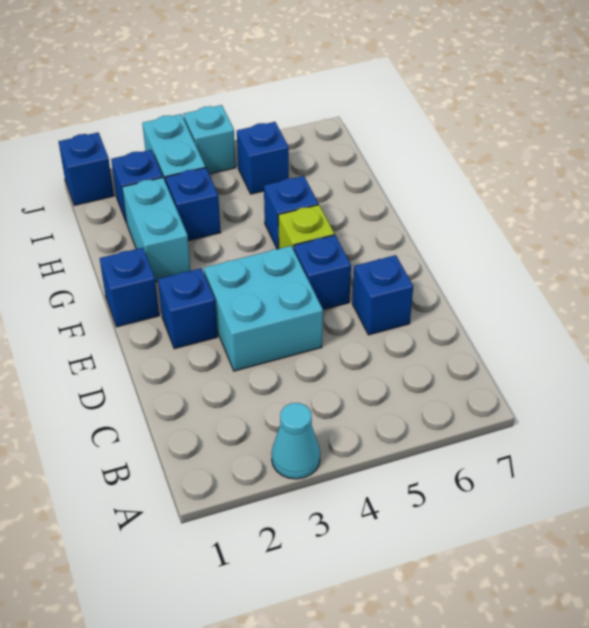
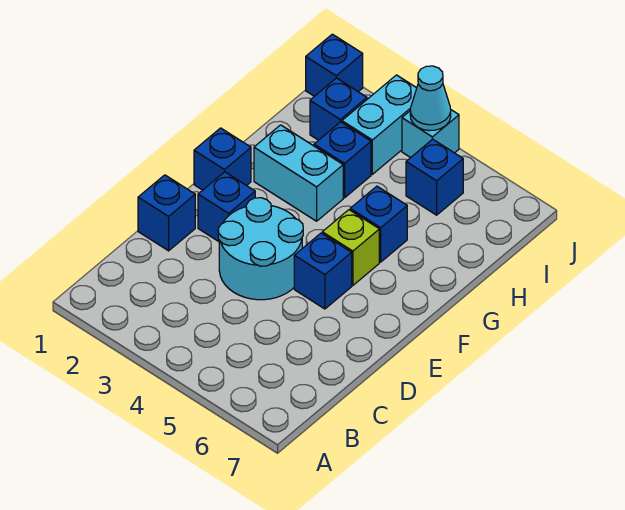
cyan 1x1 cone [271,403,320,479] -> cyan 1x1 cone moved to [410,66,451,131]
cyan 2x2 brick [204,246,323,371] -> cyan 2x2 round brick [218,198,303,300]
blue 1x1 brick [352,255,413,335] -> blue 1x1 brick moved to [138,175,195,251]
cyan 1x2 brick [122,178,191,282] -> cyan 1x2 brick turned to [254,125,343,221]

